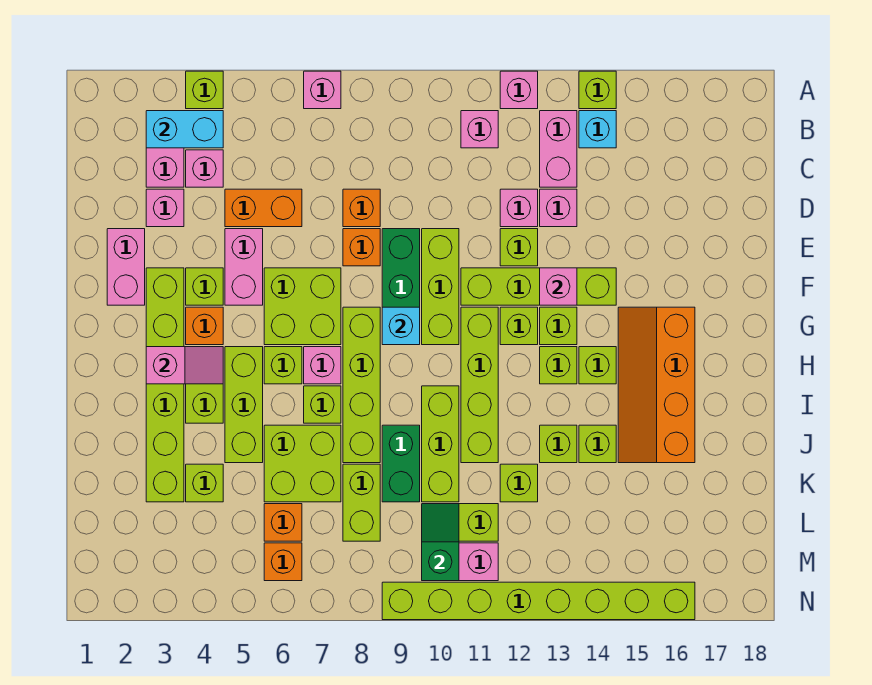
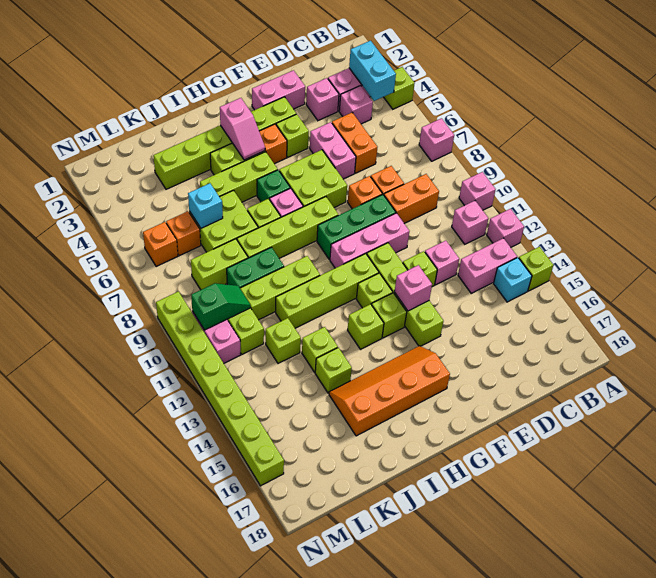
none -> orange 1x2 brick [384,174,439,223]
pink 1x1 brick [540,189,577,227] -> pink 1x1 brick moved to [459,172,496,210]
pink 1x2 brick [225,229,263,305] -> pink 1x2 brick turned to [310,122,356,179]
lime 1x3 brick [422,229,459,345] -> pink 1x3 brick [330,213,409,268]
cyan 1x1 brick [382,307,420,345] -> cyan 1x1 brick moved to [188,183,223,228]
lime 1x1 brick [264,347,302,384] -> green 1x1 brick [257,170,290,202]
lime 1x1 brick [579,347,616,384] -> none
lime 1x1 brick [186,464,223,502] -> none

